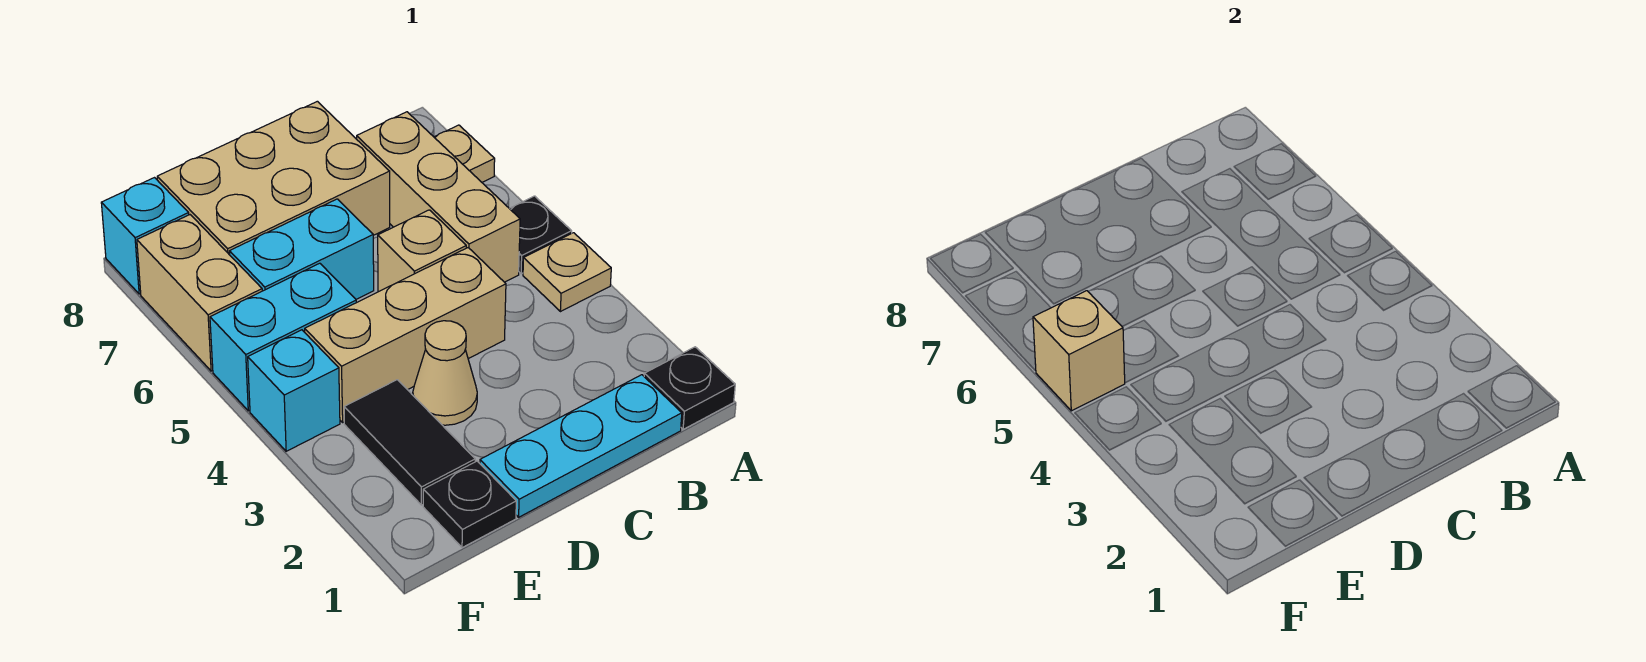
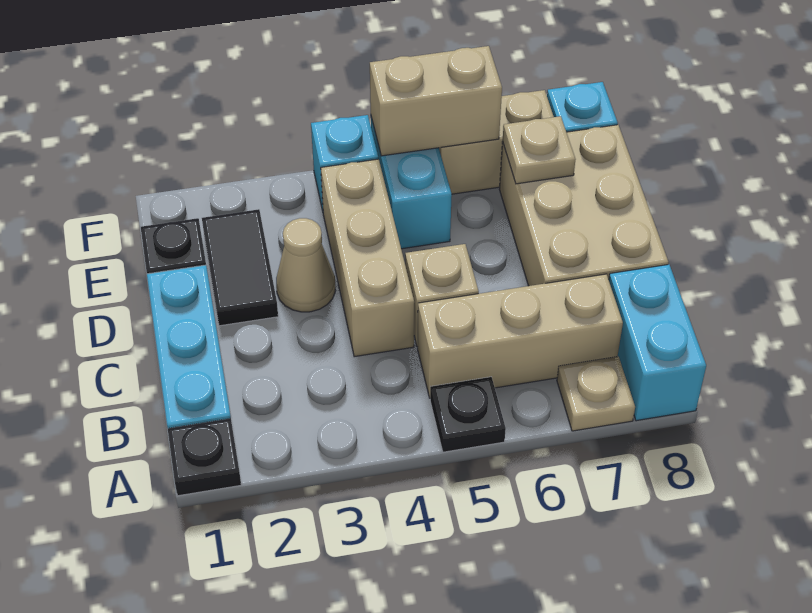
tan 1x1 plate [523,233,611,312] -> tan 1x1 plate moved to [503,116,576,184]
cyan 1x2 brick [229,199,374,299] -> cyan 1x2 brick moved to [609,265,706,421]
black 1x2 tile [344,380,475,505] -> black 1x2 tile turned to [202,209,278,326]
tan 1x1 brick [1033,291,1125,411] -> tan 1x2 brick [370,46,502,156]

